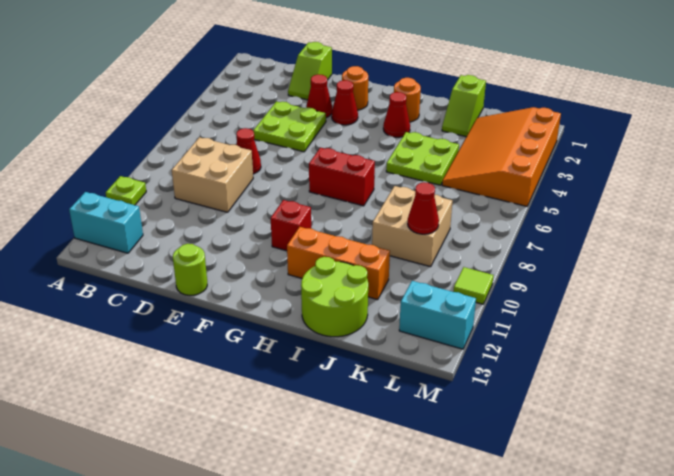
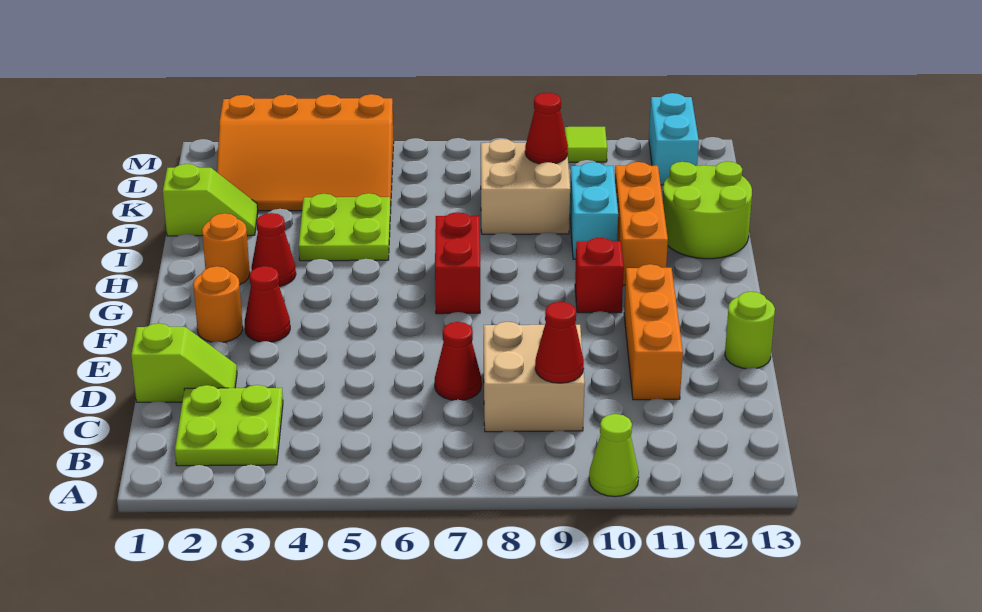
lime 1x1 plate [106,176,146,205] -> lime 1x1 cone [589,414,639,497]
cyan 1x2 brick [69,192,143,253] -> cyan 1x2 brick moved to [570,162,618,259]
lime 2x2 plate [253,102,326,152] -> lime 2x2 plate moved to [175,385,283,466]
none -> orange 1x3 brick [624,264,683,400]
red 1x1 cone [306,74,332,118] -> red 1x1 cone moved to [535,302,584,383]

